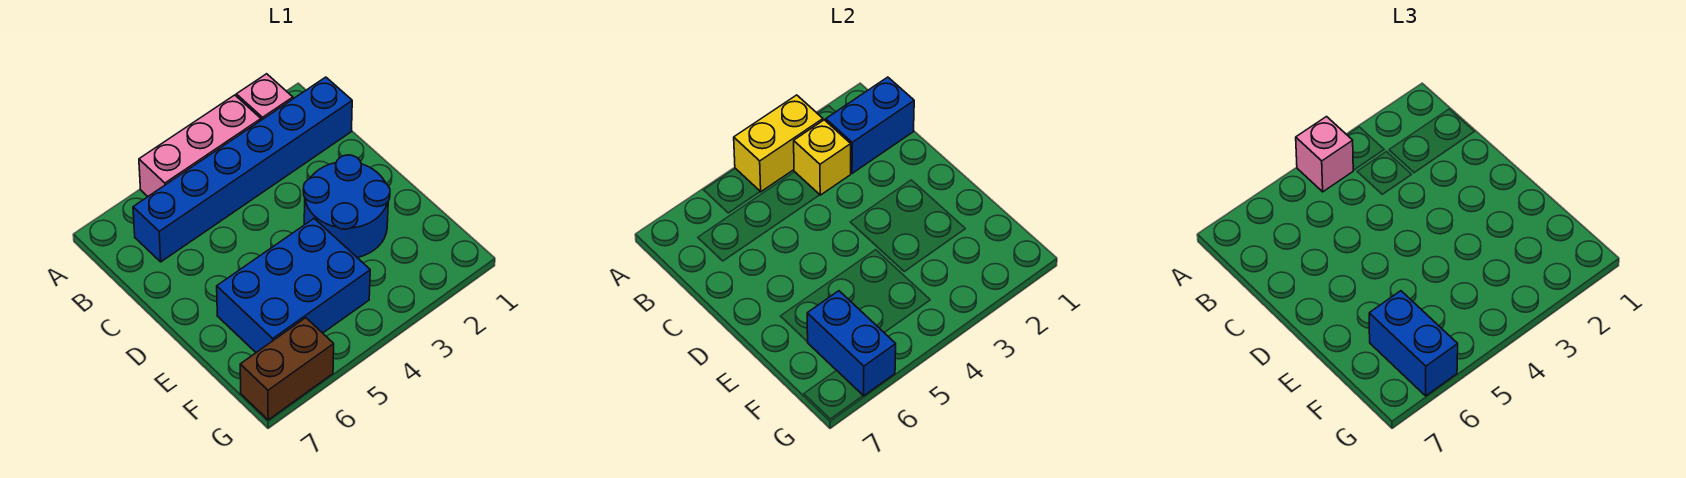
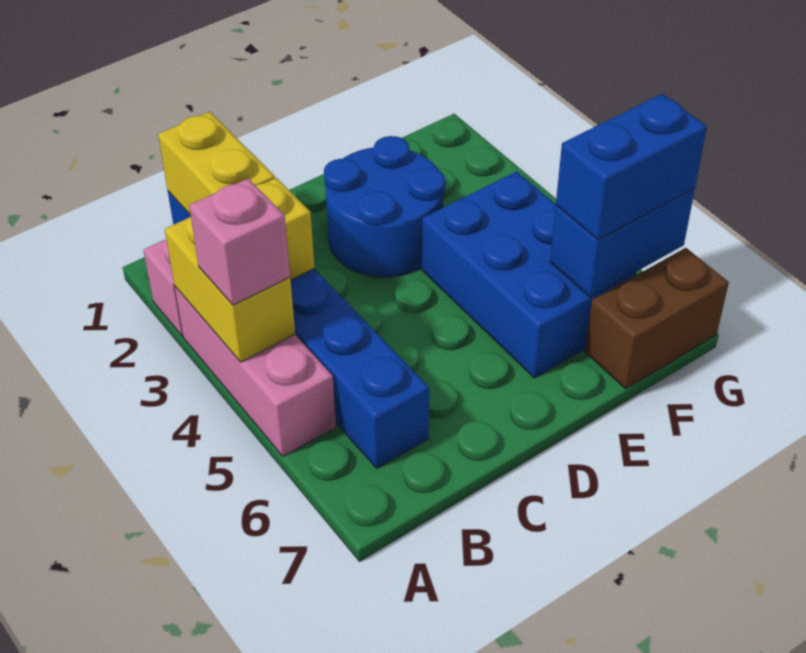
blue 1x2 brick [826,77,914,173] -> yellow 1x2 brick [158,112,275,215]
brown 1x2 brick [240,318,334,420] -> brown 1x2 brick turned to [585,248,729,389]

